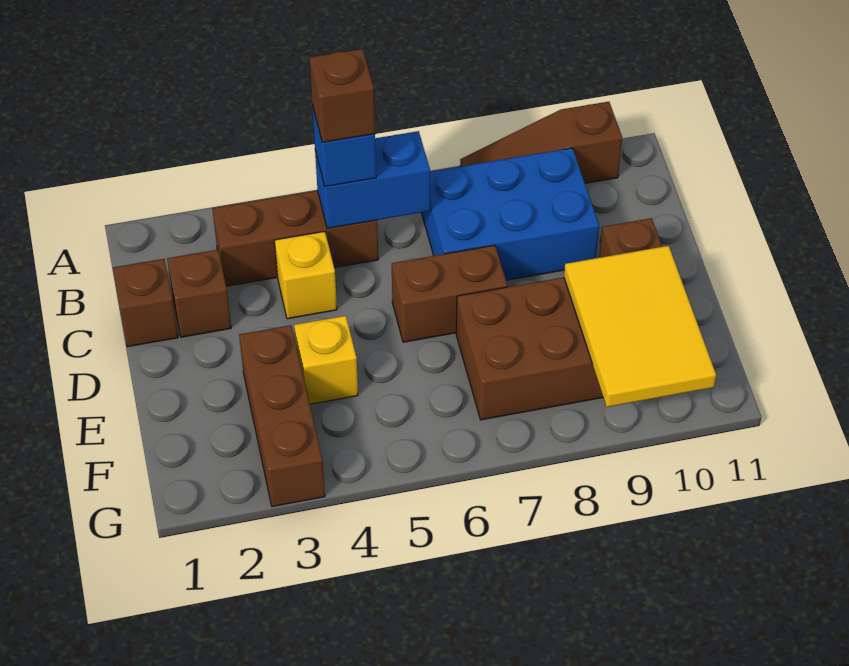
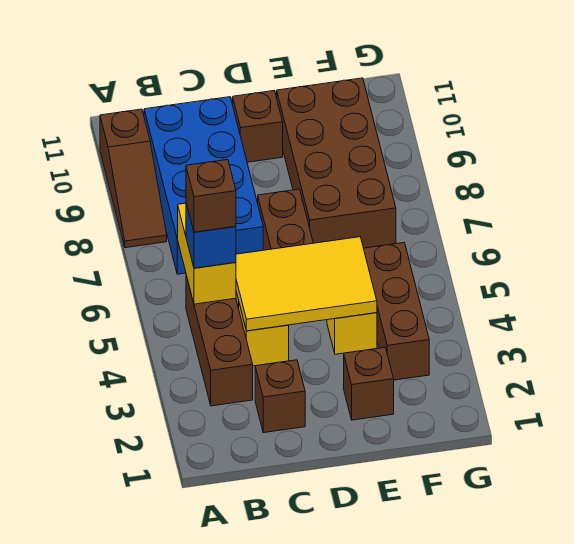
blue 1x2 brick [315,131,430,228] -> yellow 1x2 brick [178,203,236,304]
blue 2x3 brick [421,148,599,280] -> blue 2x4 brick [144,97,263,274]
brown 1x1 brick [113,259,178,347] -> brown 1x1 brick moved to [344,348,394,420]
brown 1x3 brick [239,325,325,507] -> brown 1x3 brick turned to [364,243,429,380]
yellow 2x3 tile [564,246,716,407] -> yellow 2x3 tile moved to [236,237,377,331]

